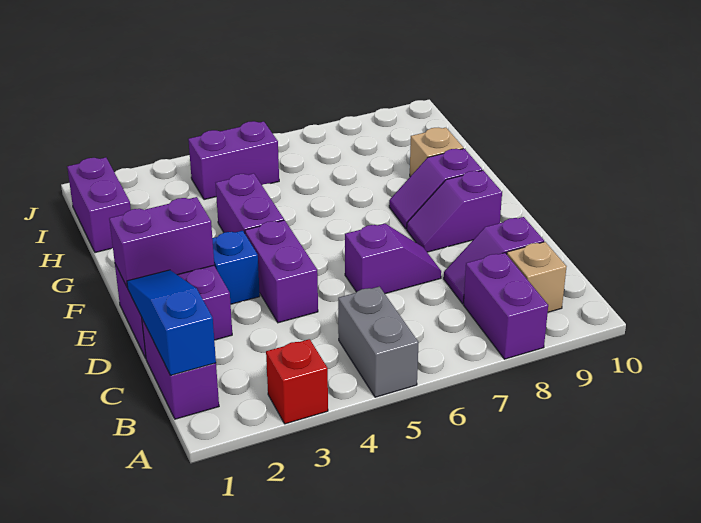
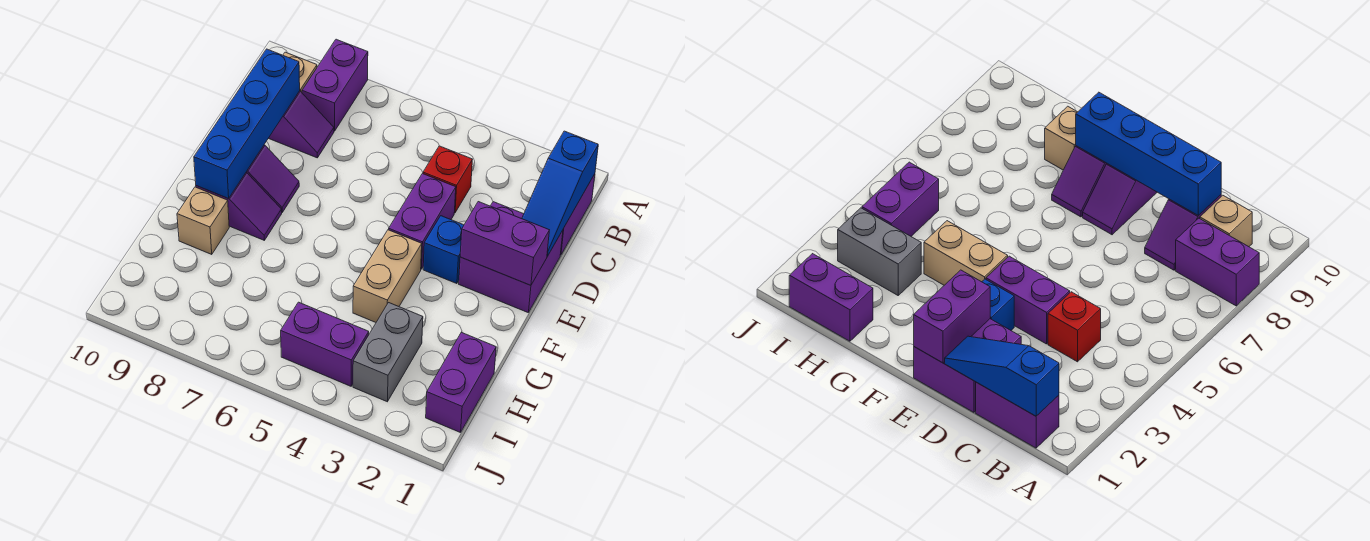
red 1x1 brick [266,339,328,424] -> red 1x1 brick moved to [423,146,472,213]
grey 1x2 brick [338,287,419,397] -> grey 1x2 brick moved to [353,303,423,402]
none -> blue 1x4 brick [194,49,300,198]
purple 1x2 slope [345,224,441,294] -> none
purple 1x2 brick [216,173,284,233] -> tan 1x2 brick [353,230,422,322]

